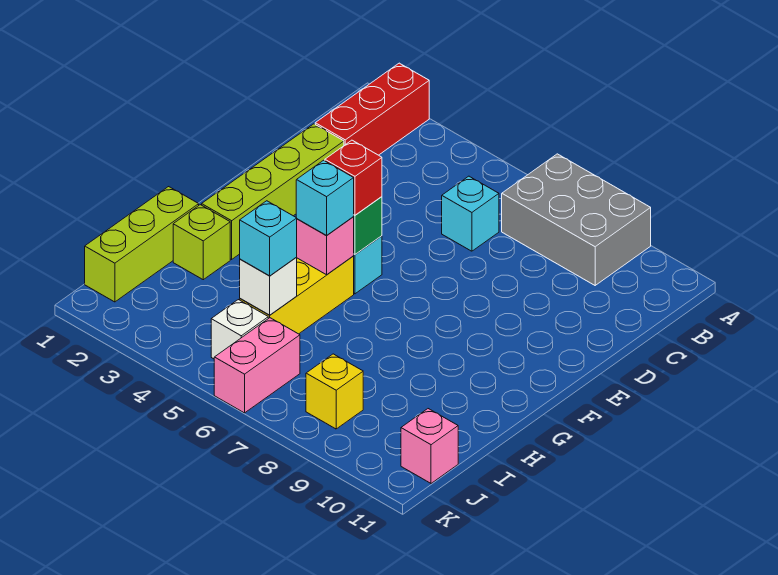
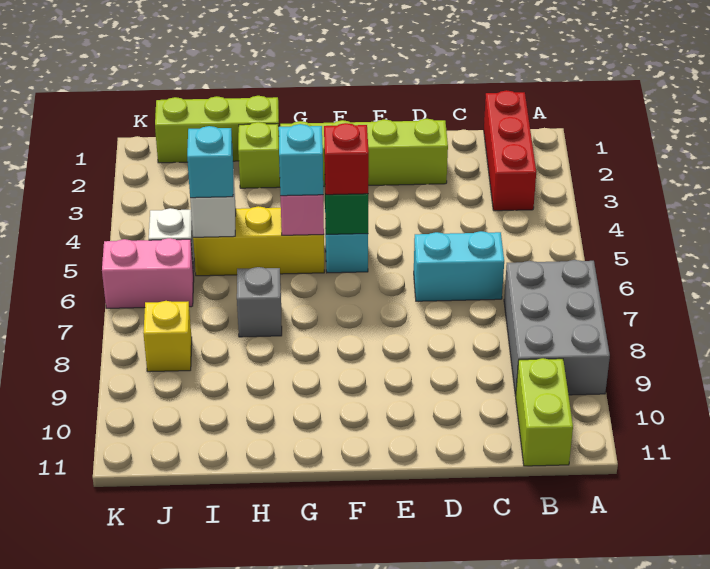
red 1x3 brick [315,63,429,155] -> red 1x3 brick turned to [484,90,536,211]
none -> lime 1x2 brick [516,358,573,466]
cyan 1x1 brick [442,176,499,251] -> cyan 1x2 brick [414,231,504,301]
none -> grey 1x1 brick [237,267,282,337]
pink 1x1 brick [401,409,458,483] -> none

